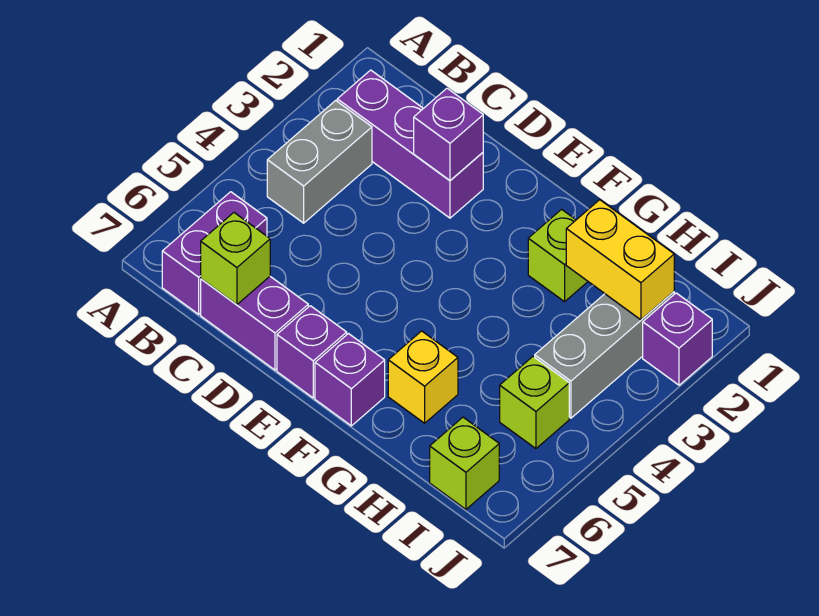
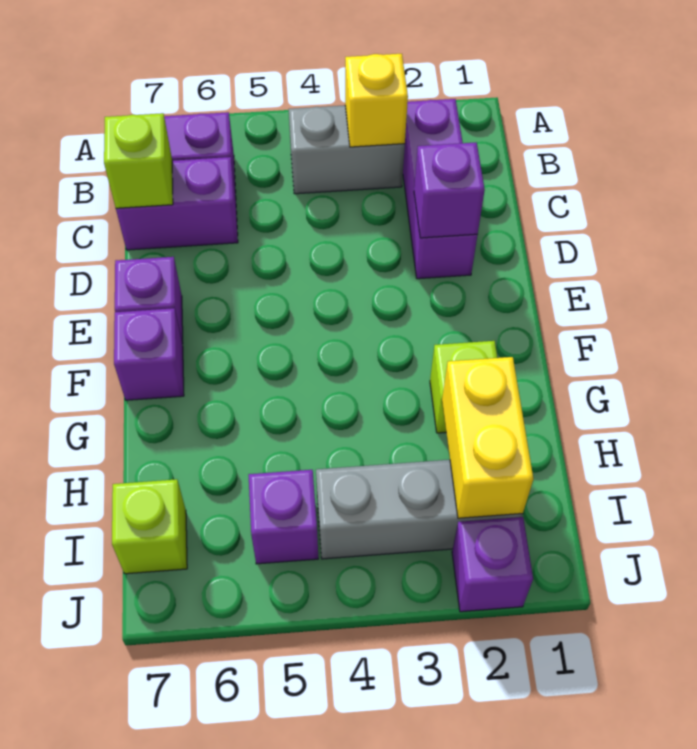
purple 1x2 brick [201,277,308,370] -> purple 1x2 brick turned to [116,157,238,250]
yellow 1x1 brick [388,331,458,423] -> yellow 1x1 brick moved to [345,54,408,147]
lime 1x1 brick [500,357,569,449] -> purple 1x1 brick [249,470,318,564]

